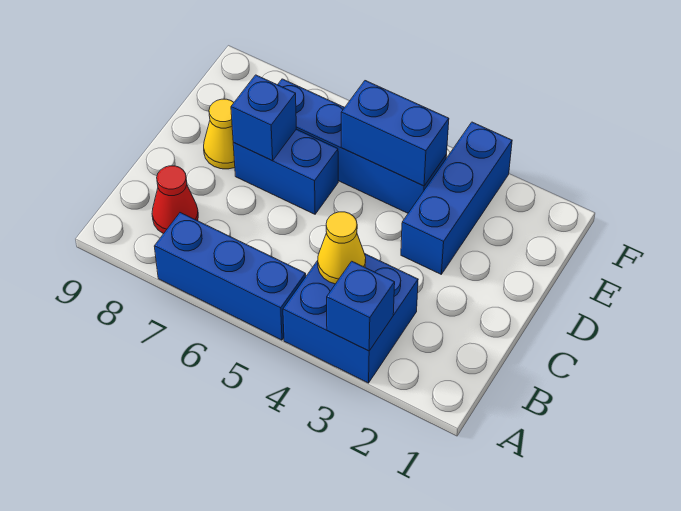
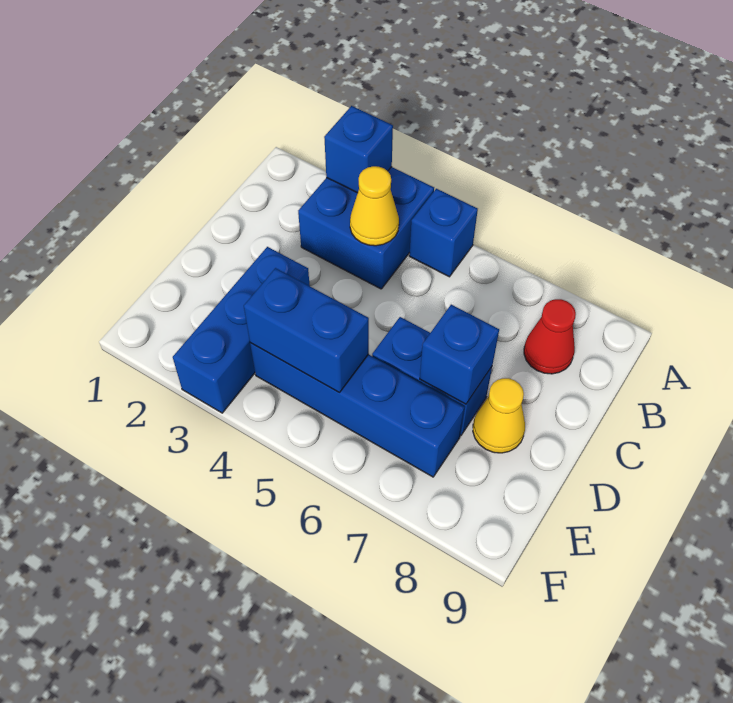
blue 1x3 brick [154,213,306,340] -> blue 1x1 brick [409,189,478,277]

